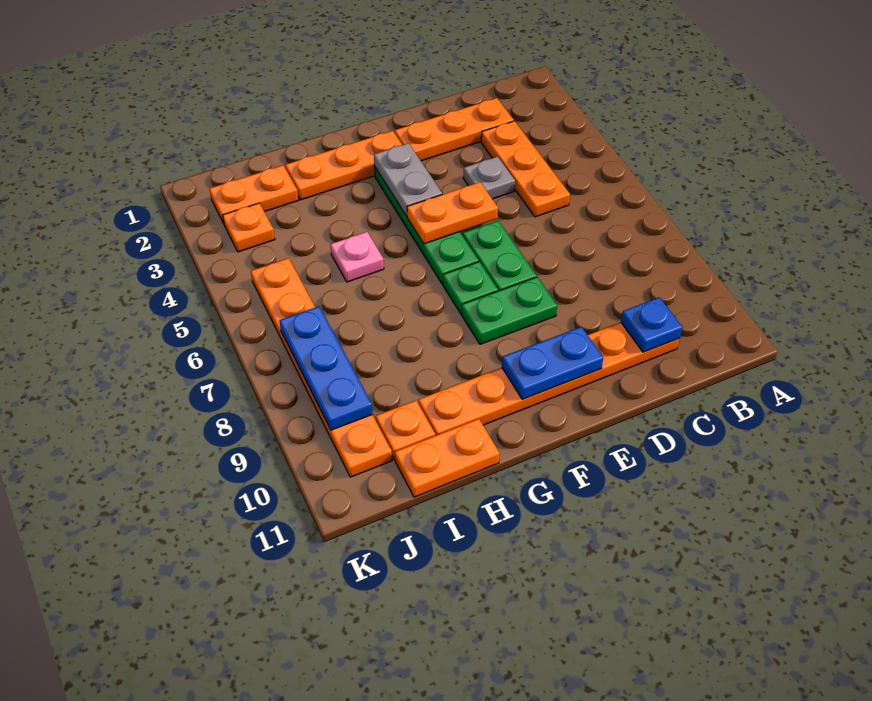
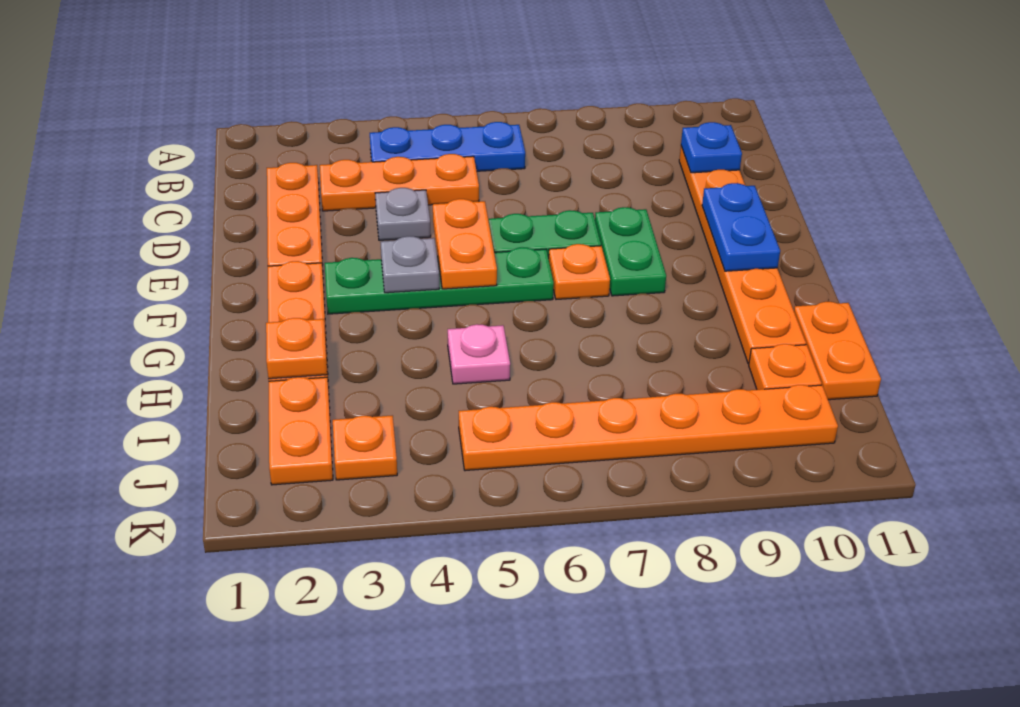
grey 1x2 plate [374,143,442,216] -> grey 1x1 plate [381,236,439,293]
green 1x1 plate [443,262,498,313] -> orange 1x1 plate [549,244,610,299]
none -> orange 1x1 plate [266,318,327,379]
blue 1x3 plate [279,306,373,430] -> blue 1x3 plate moved to [370,122,525,171]

